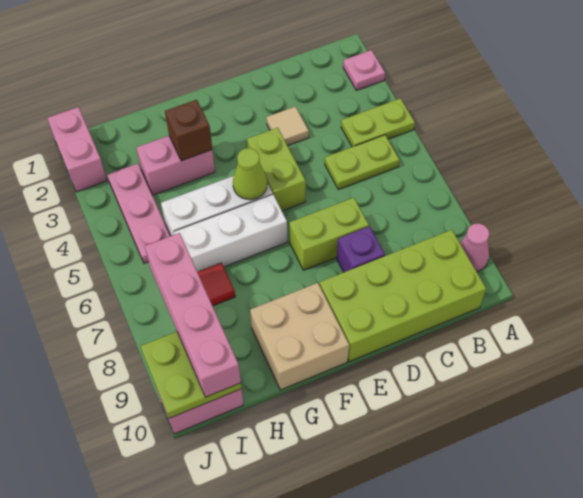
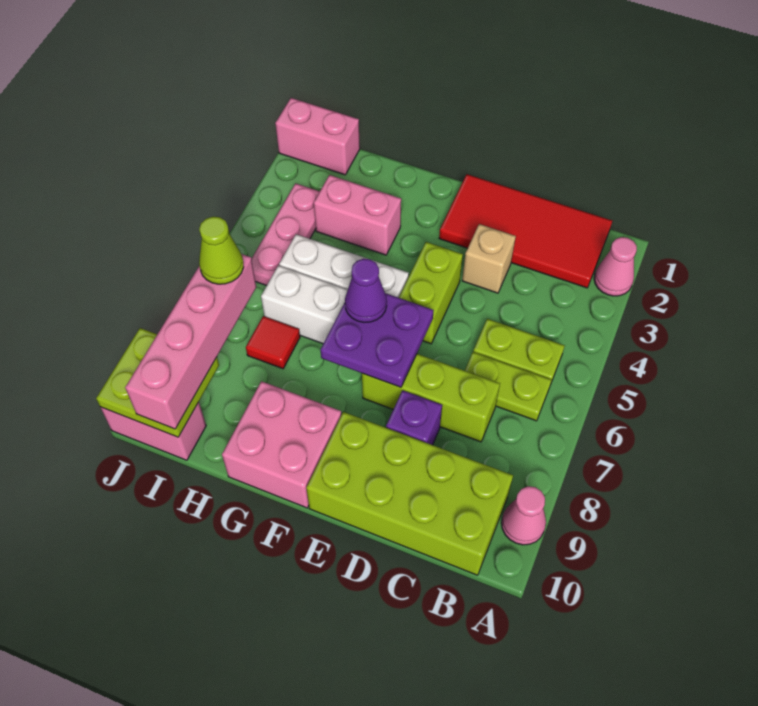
pink 1x1 plate [343,50,385,90] -> pink 1x1 cone [594,237,637,296]
lime 1x2 plate [341,98,415,147] -> lime 1x2 plate moved to [465,352,552,421]
none -> red 2x4 tile [439,174,612,288]
tan 1x1 tile [266,107,309,146] -> tan 1x1 brick [462,224,516,293]
lime 1x2 brick [289,198,369,270] -> lime 1x3 brick [362,354,500,442]
none -> purple 2x2 plate [321,293,434,387]
lime 1x1 cone [233,148,267,200] -> lime 1x1 cone moved to [199,217,244,284]
none -> purple 1x1 cone [345,259,387,322]
tan 2x2 brick [250,283,349,390] -> pink 2x2 brick [222,381,341,508]
brown 1x1 brick [165,100,212,161] -> none
pink 1x2 brick [48,107,107,192] -> pink 1x2 brick turned to [275,98,360,175]

